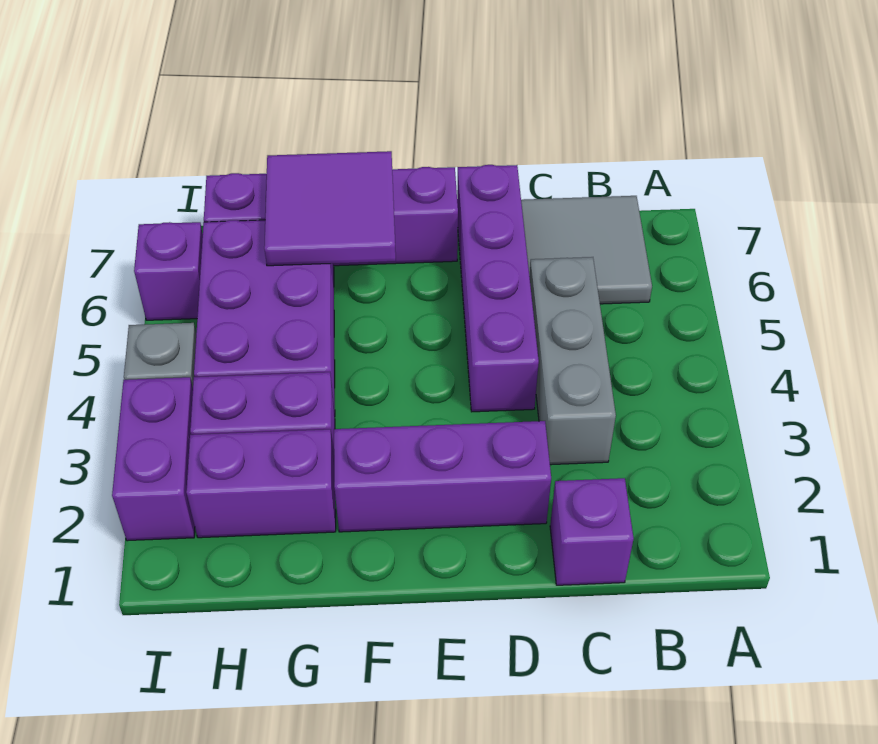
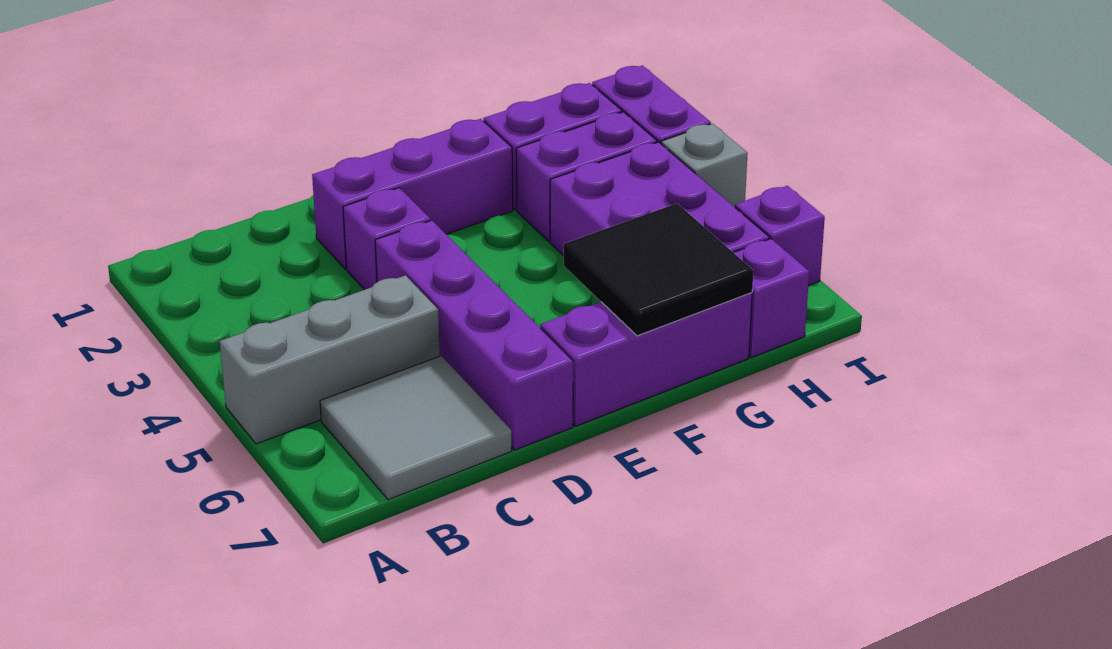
purple 1x1 brick [550,478,634,585] -> purple 1x1 brick moved to [343,188,430,290]
grey 1x3 brick [529,257,616,465] -> grey 1x3 brick turned to [220,275,440,444]
purple 2x2 tile [264,151,396,266] -> black 2x2 tile [564,203,753,336]

